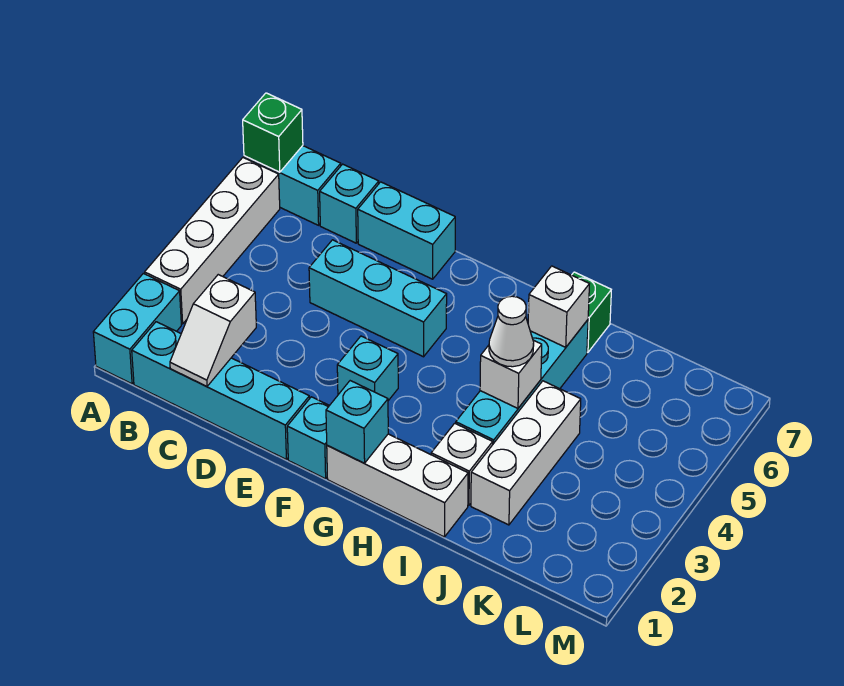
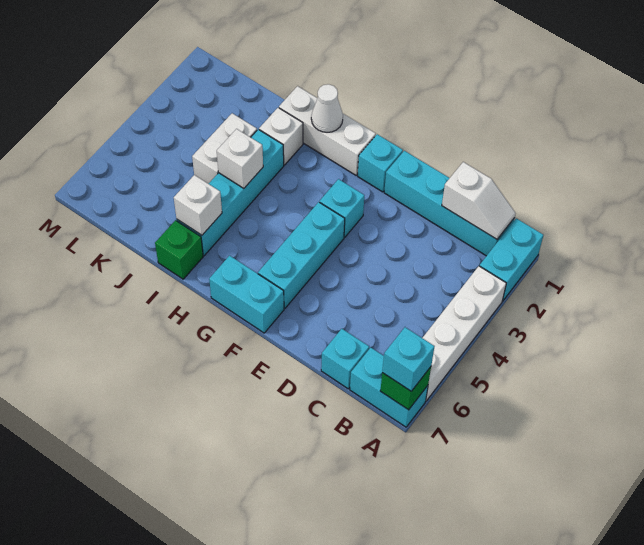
white 1x2 slope [170,275,256,387] -> white 1x2 slope turned to [442,162,516,239]
cyan 1x3 brick [309,240,447,357] -> cyan 1x3 brick turned to [258,202,345,309]
cyan 1x2 brick [358,182,455,279] -> cyan 1x2 brick moved to [209,256,284,333]
cyan 1x1 brick [326,381,388,463] -> cyan 1x1 brick moved to [382,327,434,391]
white 1x1 cone [489,296,534,367] -> white 1x1 cone moved to [311,84,343,132]
white 1x3 brick [471,381,581,525] -> white 1x2 brick [192,113,257,184]

